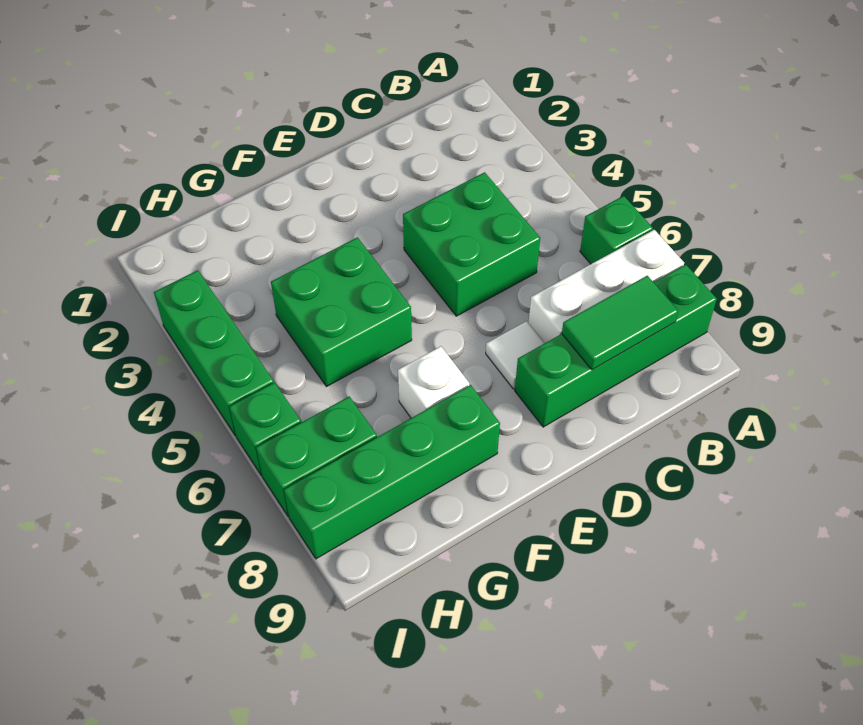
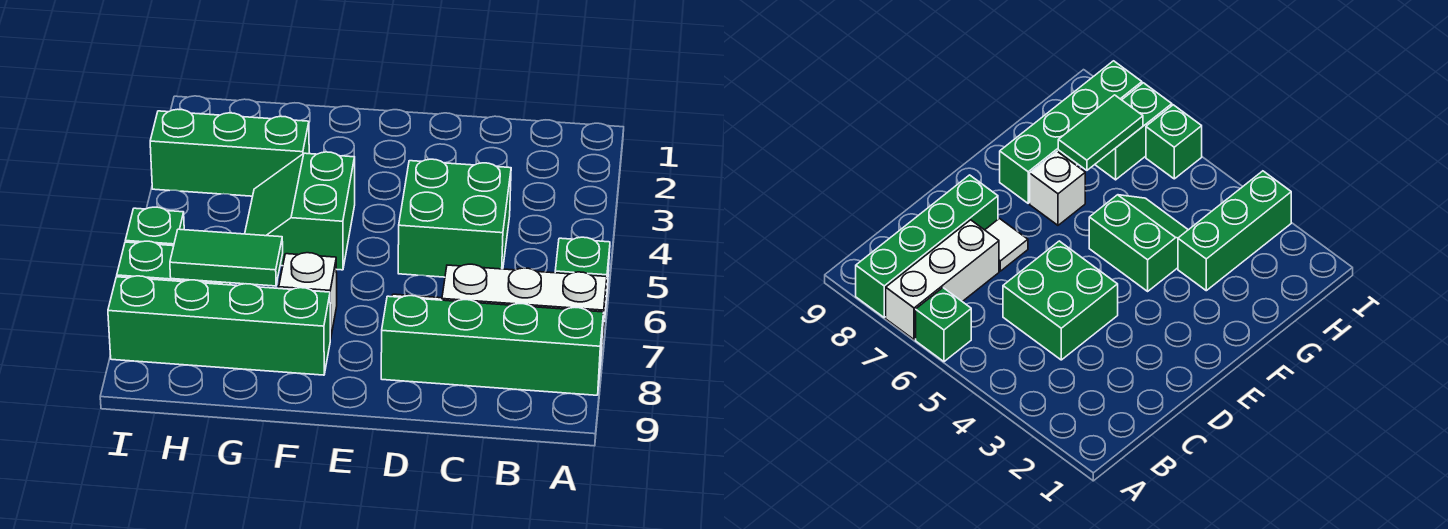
green 1x2 tile [562,276,678,370] -> green 1x2 tile moved to [170,229,283,286]
green 2x2 brick [271,237,412,387] -> green 2x2 slope [245,152,355,270]
green 1x3 brick [154,270,274,436] -> green 1x3 brick turned to [150,109,309,196]

